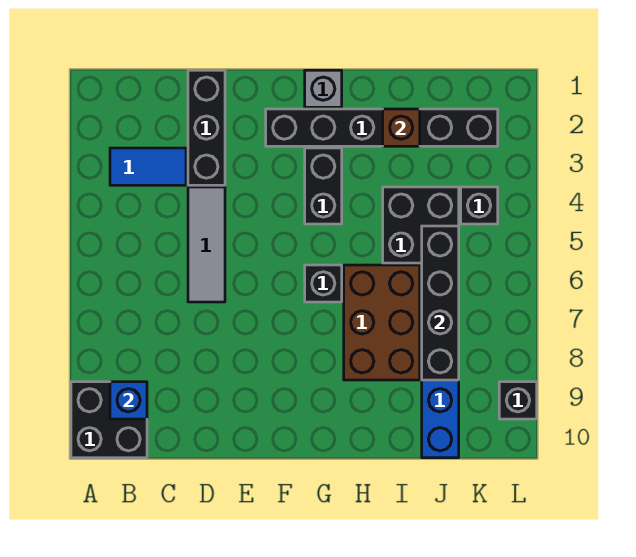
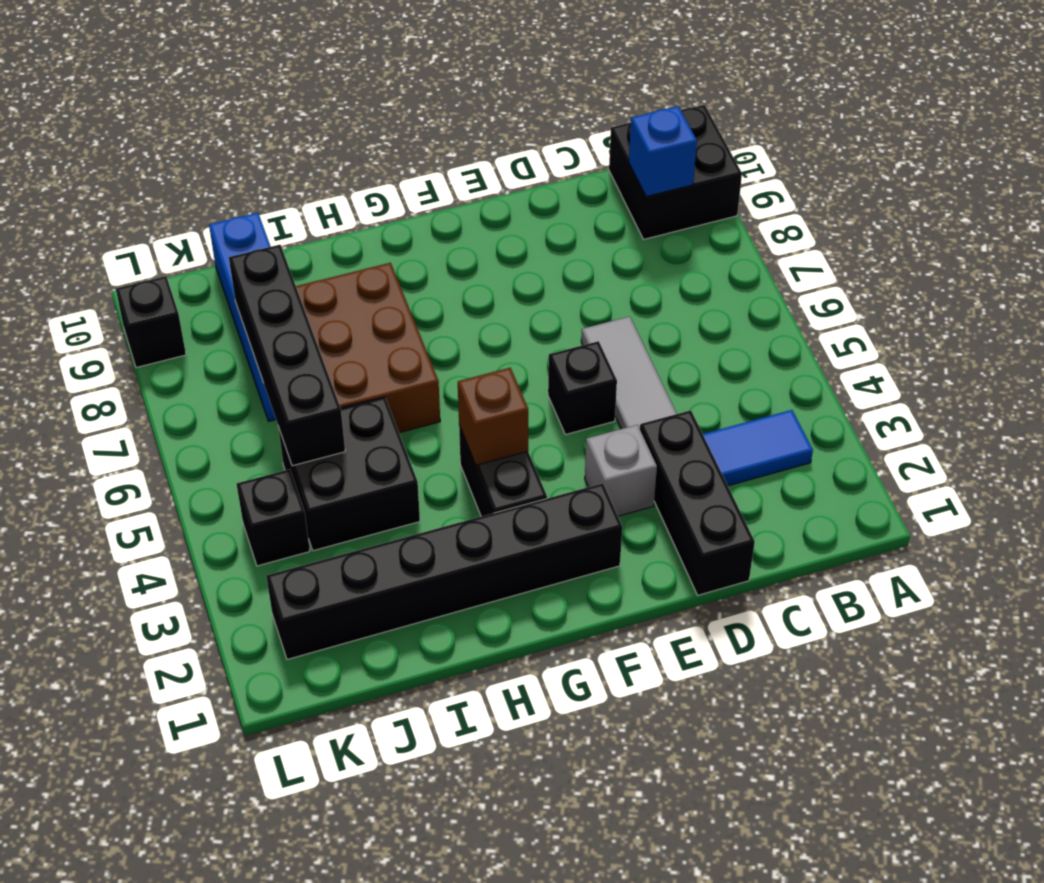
grey 1x1 brick [305,70,342,107] -> grey 1x1 brick moved to [585,425,657,516]
black 1x1 brick [305,265,342,302] -> black 1x1 brick moved to [548,341,617,435]
brown 1x1 brick [383,109,420,146] -> brown 1x1 brick moved to [458,368,528,465]

